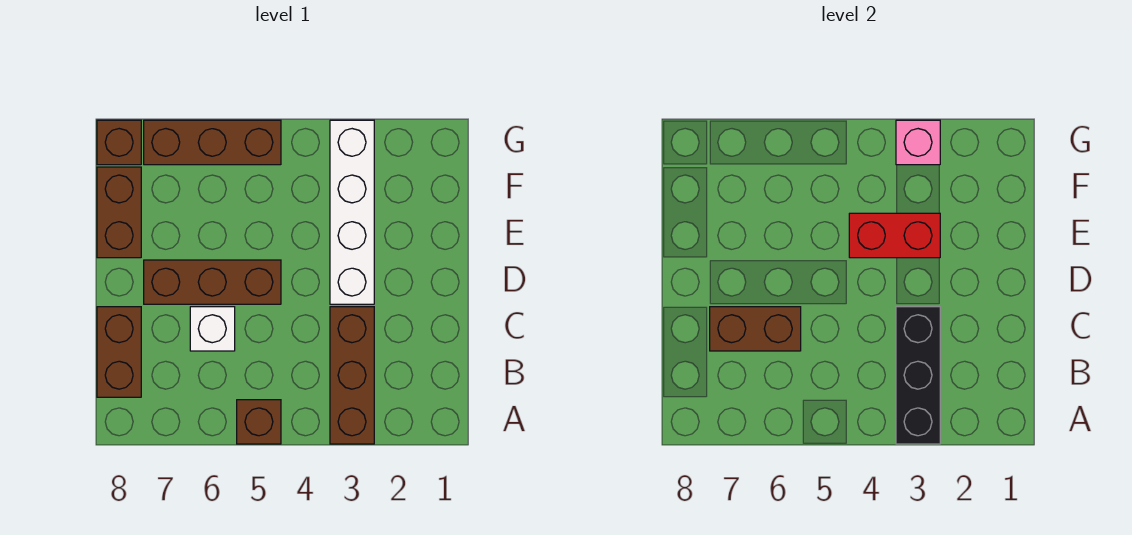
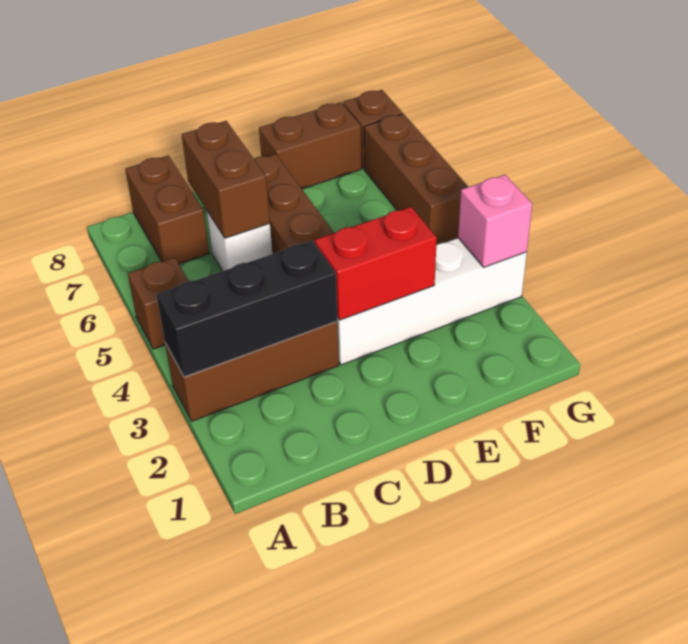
brown 1x2 brick [97,307,141,397] -> brown 1x2 brick turned to [125,155,209,264]
red 1x2 brick [849,213,940,258] -> red 1x2 brick turned to [315,207,437,320]

